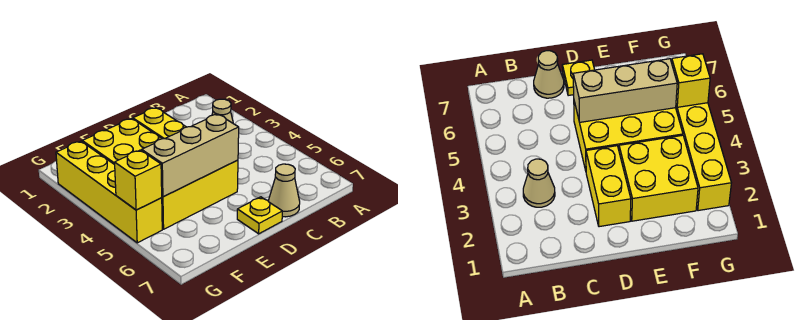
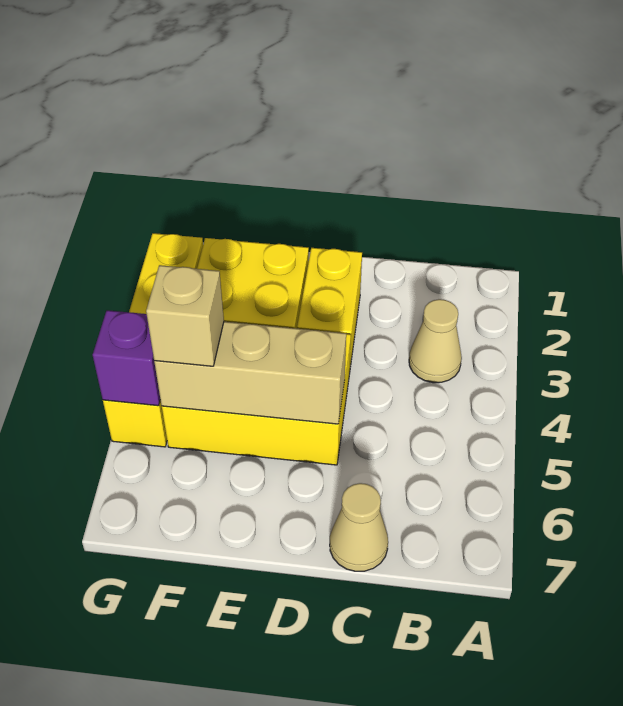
yellow 1x1 plate [237,197,282,234] -> none
none -> tan 1x1 brick [146,265,224,366]
yellow 1x1 brick [115,150,162,210] -> purple 1x1 brick [93,310,160,406]

